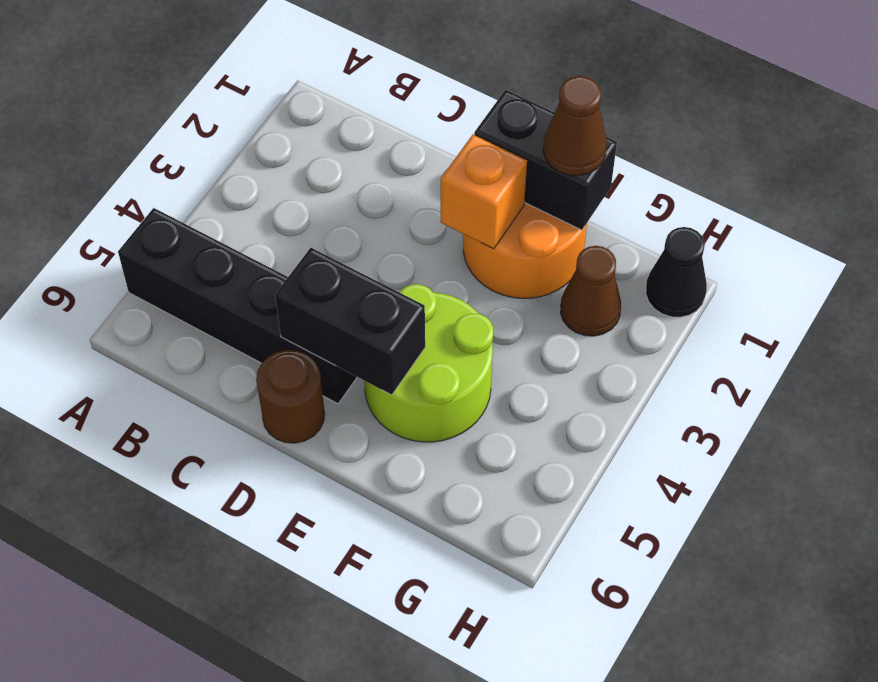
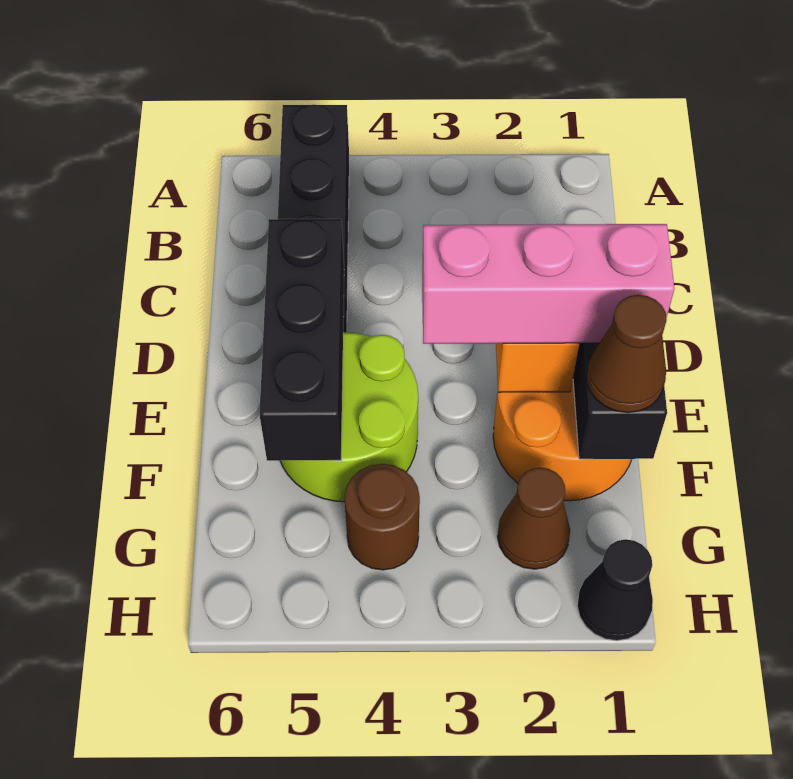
black 1x2 brick [275,248,425,395] -> black 1x3 brick [260,219,344,461]
brown 1x1 round brick [256,350,325,443] -> brown 1x1 round brick moved to [344,464,420,570]
none -> pink 1x3 brick [422,224,675,344]

